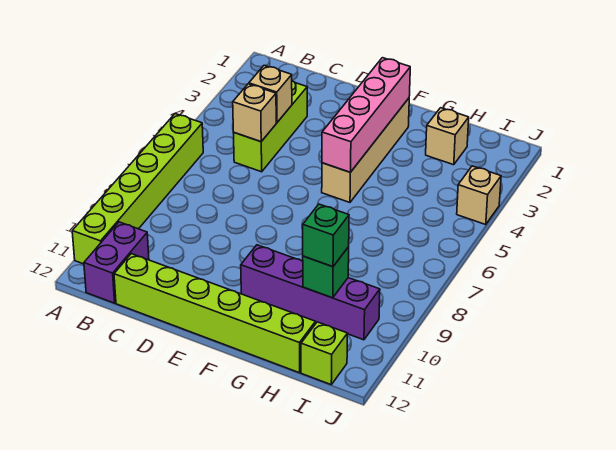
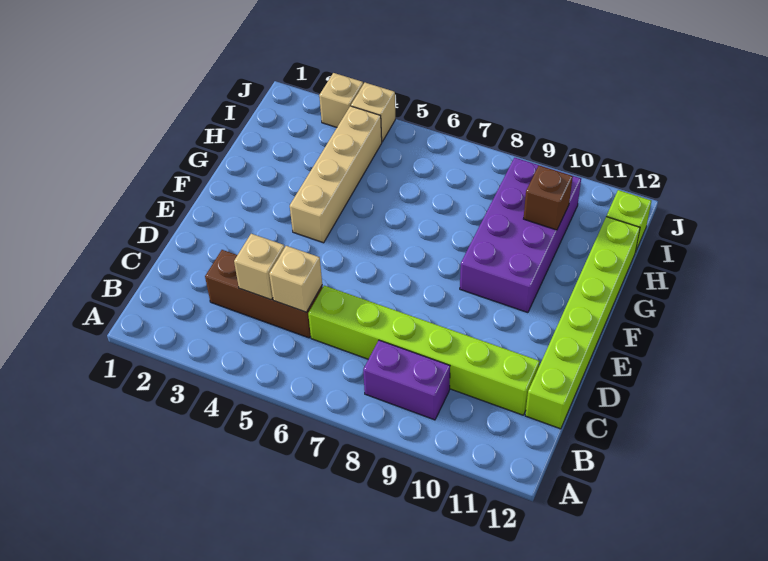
lime 1x6 brick [72,114,203,264] -> lime 1x6 brick moved to [308,286,540,415]
purple 1x2 brick [84,222,149,303] -> purple 1x2 brick moved to [363,340,450,420]
lime 1x3 brick [234,81,307,172] -> brown 1x3 brick [205,250,323,338]
tan 1x4 brick [322,98,409,202] -> tan 1x4 brick turned to [290,106,382,243]
pink 1x4 brick [322,58,410,172] -> none
purple 1x4 brick [241,245,380,340] -> purple 2x4 brick [460,158,581,313]
tan 1x1 brick [426,108,469,165] -> tan 1x1 brick moved to [319,73,363,127]
green 1x1 brick [303,247,349,298] -> brown 1x1 brick [524,166,573,230]
green 1x1 brick [303,204,349,267] -> none

